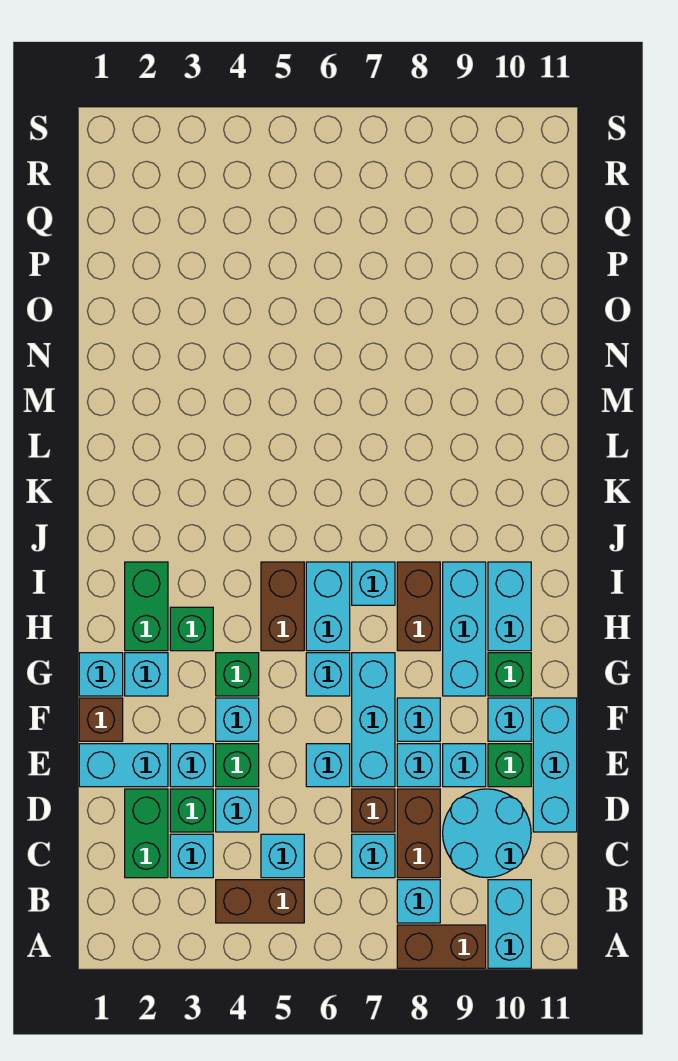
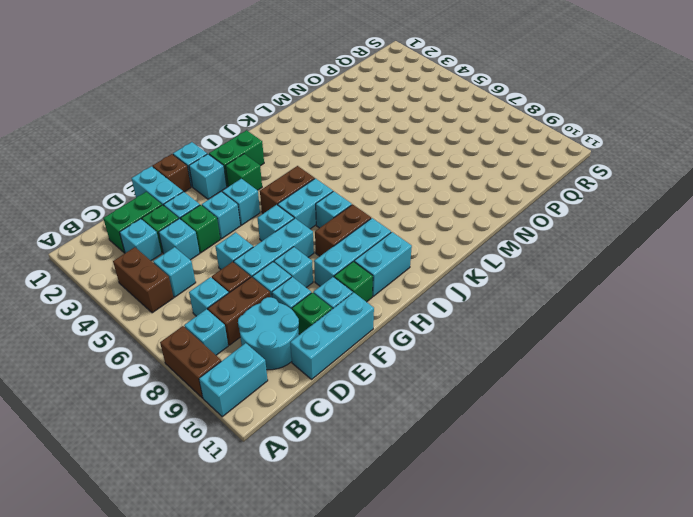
green 1x1 brick [216,653,259,696] -> cyan 1x1 brick [222,179,260,225]

